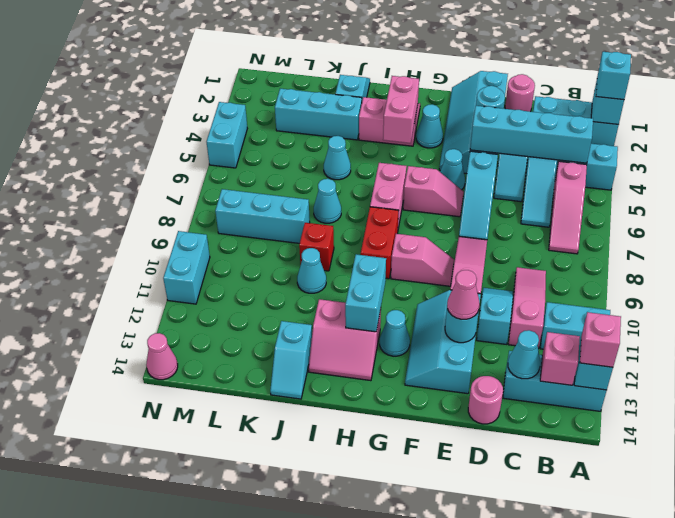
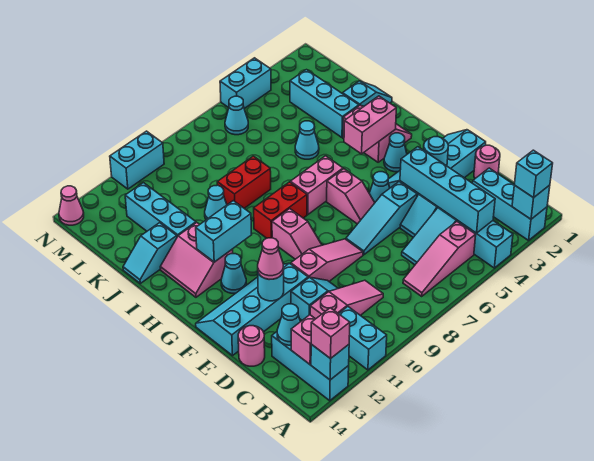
cyan 2x3 slope [405,290,481,394] -> cyan 2x4 slope [196,263,308,356]
cyan 1x1 cone [314,179,341,223] -> cyan 1x1 cone moved to [225,96,248,135]
red 1x1 brick [299,223,334,271] -> red 1x2 brick [217,156,271,208]
cyan 1x3 brick [215,189,310,243] -> cyan 1x3 brick moved to [125,183,196,237]

